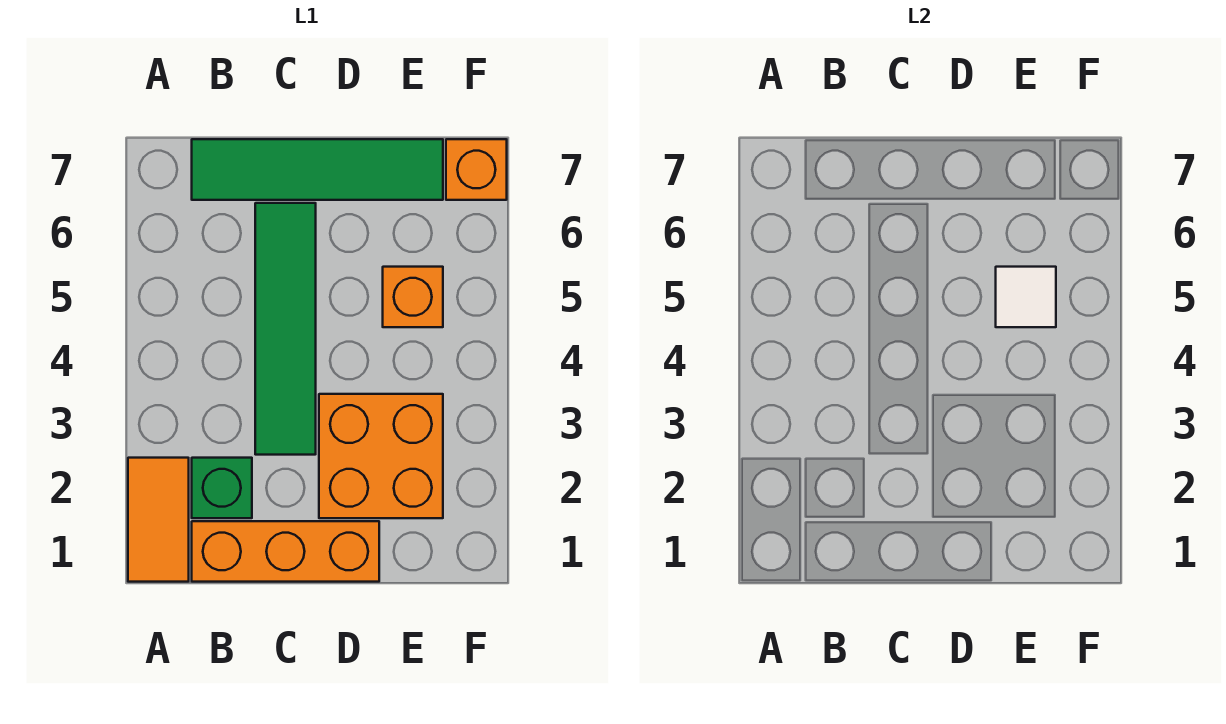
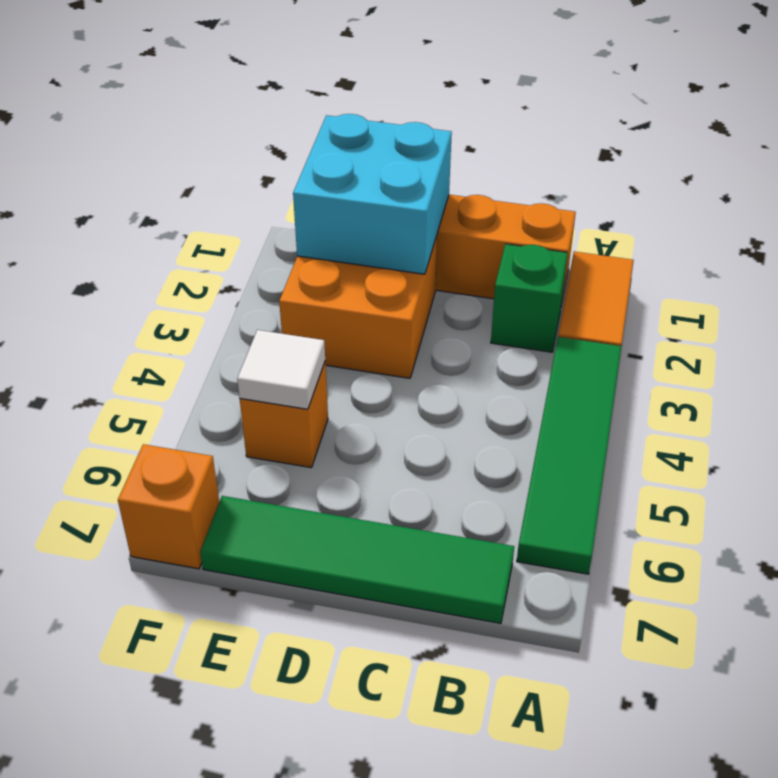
green 1x4 tile [255,203,316,455] -> green 1x4 tile moved to [517,337,621,574]
none -> cyan 2x2 brick [293,114,452,274]

